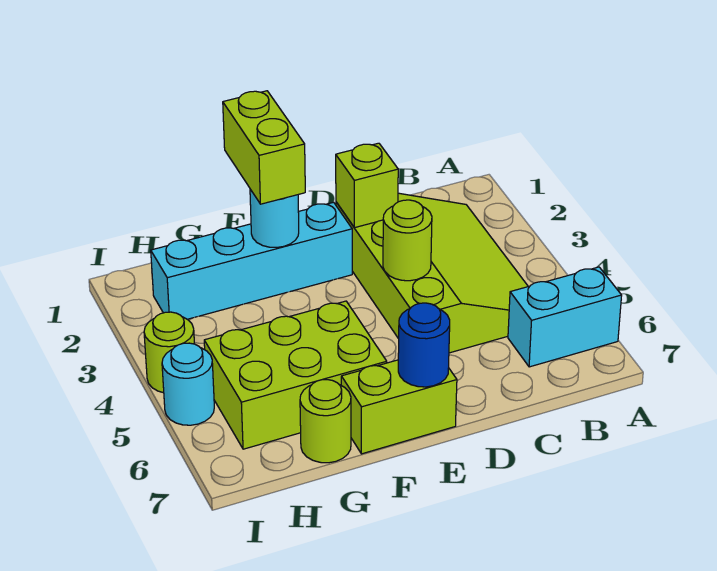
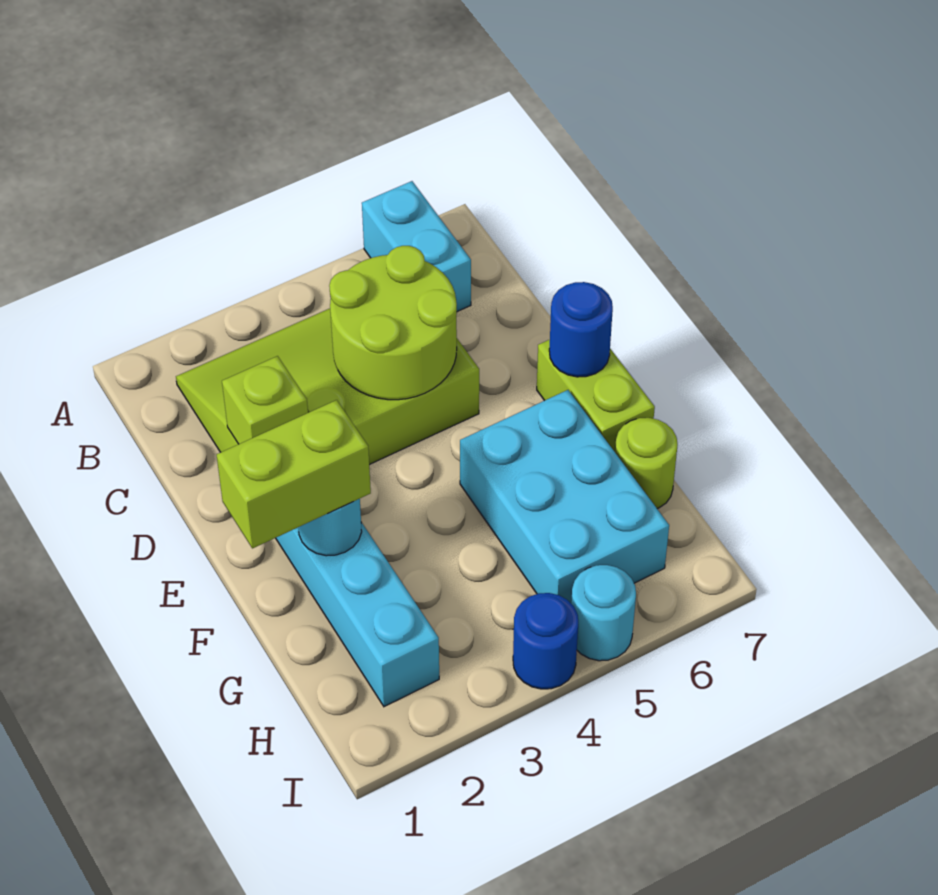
lime 1x1 round brick [383,200,432,281] -> lime 2x2 round brick [329,246,457,400]
lime 2x3 brick [204,301,387,449] -> cyan 2x3 brick [460,390,669,603]
lime 1x1 round brick [144,312,194,393] -> blue 1x1 round brick [513,593,578,689]

